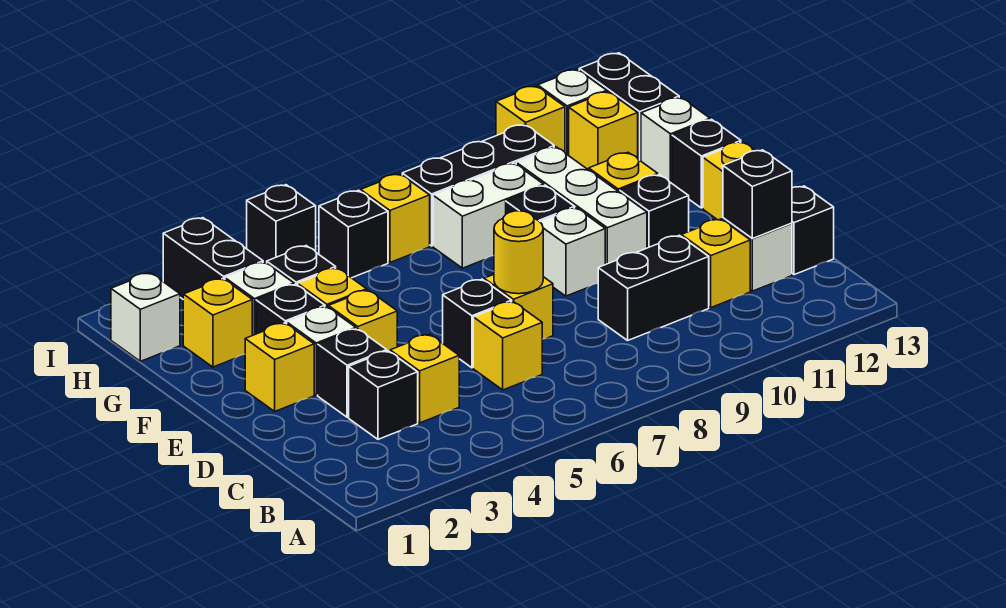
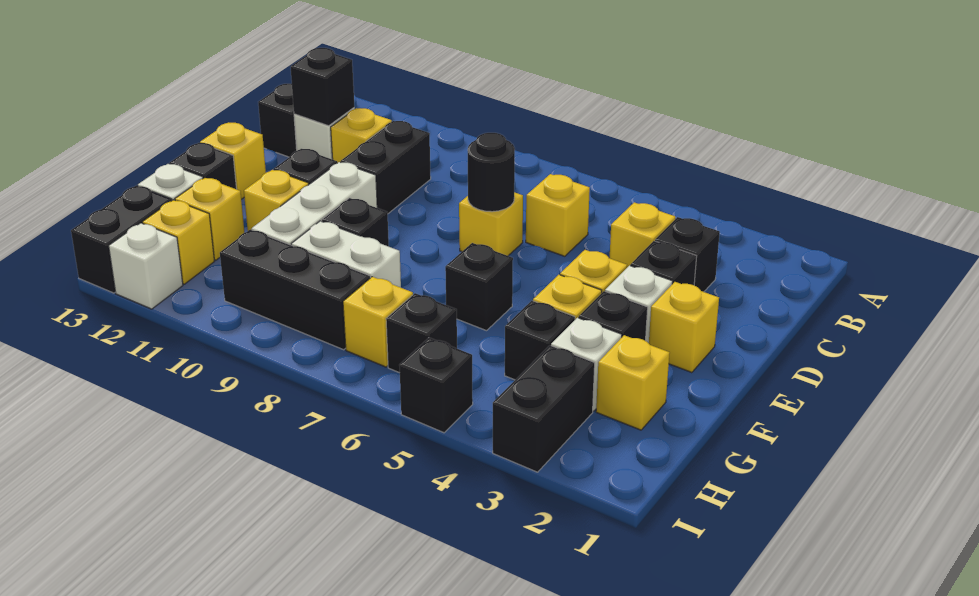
black 1x2 brick [598,235,709,340] -> black 1x2 brick turned to [340,121,431,214]
black 1x1 brick [443,279,512,368] -> black 1x1 brick moved to [445,243,513,331]
yellow 1x1 round brick [494,211,543,294] -> black 1x1 round brick [468,133,515,212]
white 1x1 brick [540,208,605,296] -> none
white 1x1 brick [111,273,180,361] -> none
yellow 1x1 brick [496,86,565,152] -> yellow 1x1 brick moved to [175,178,244,260]

